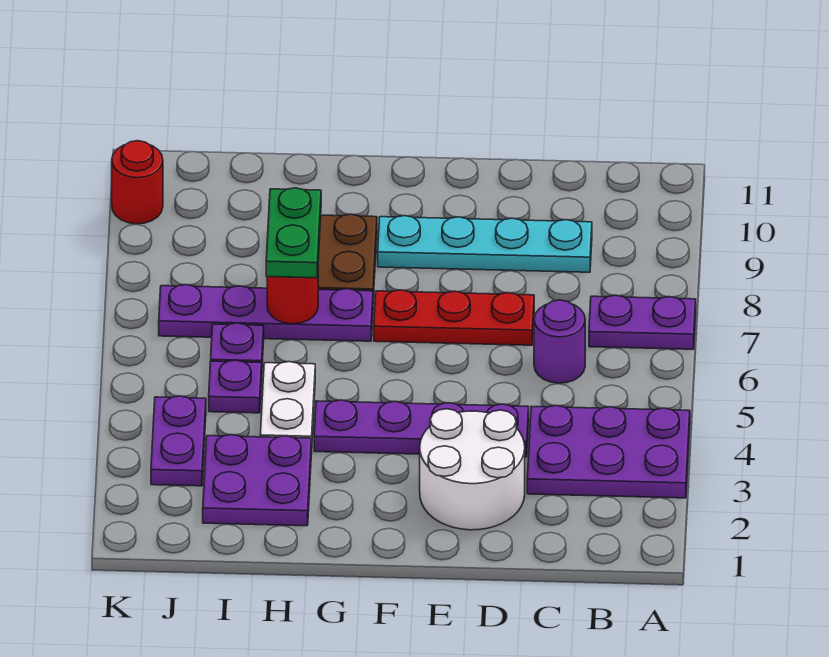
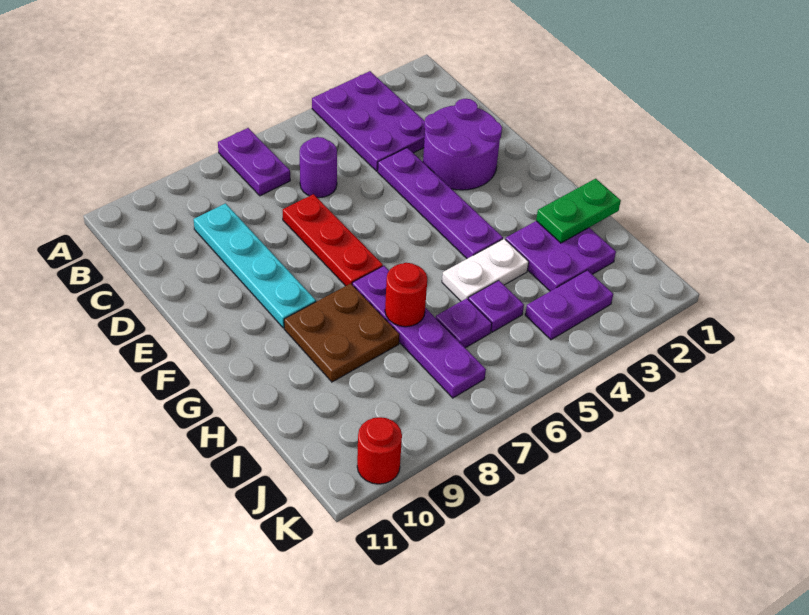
white 2x2 round brick [420,409,525,530] -> purple 2x2 round brick [423,99,502,190]
green 1x2 plate [266,188,321,278] -> green 1x2 plate moved to [536,179,621,243]

